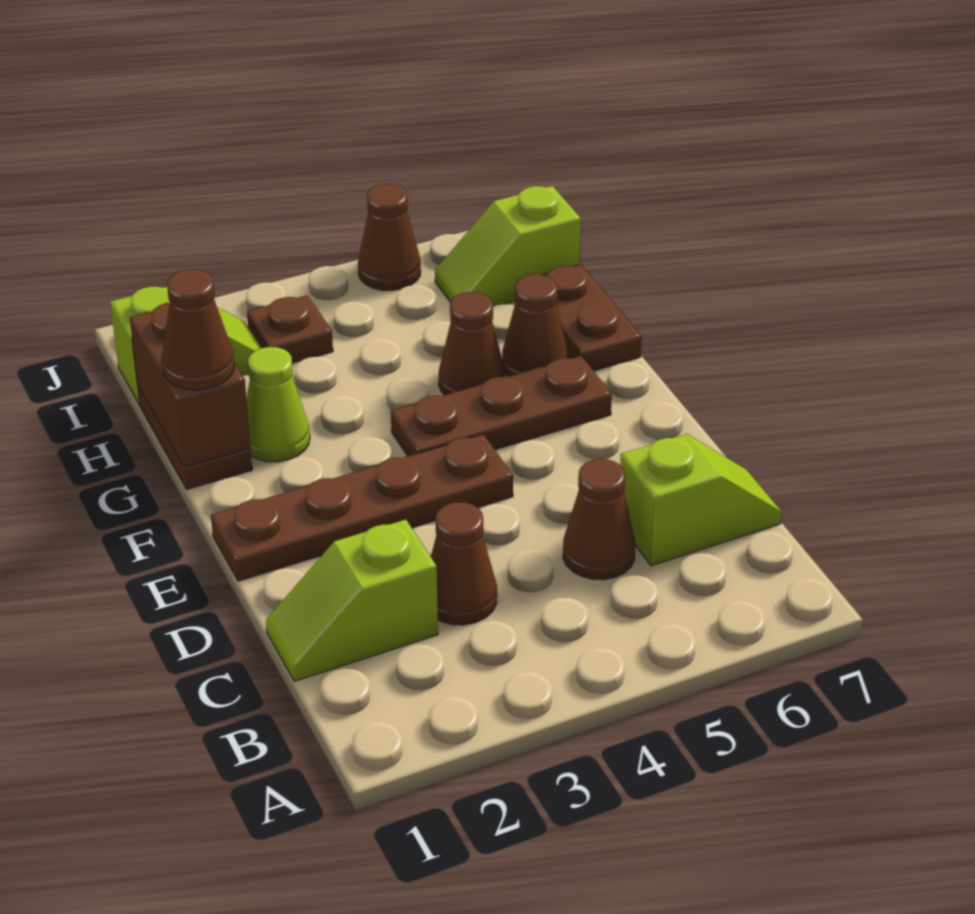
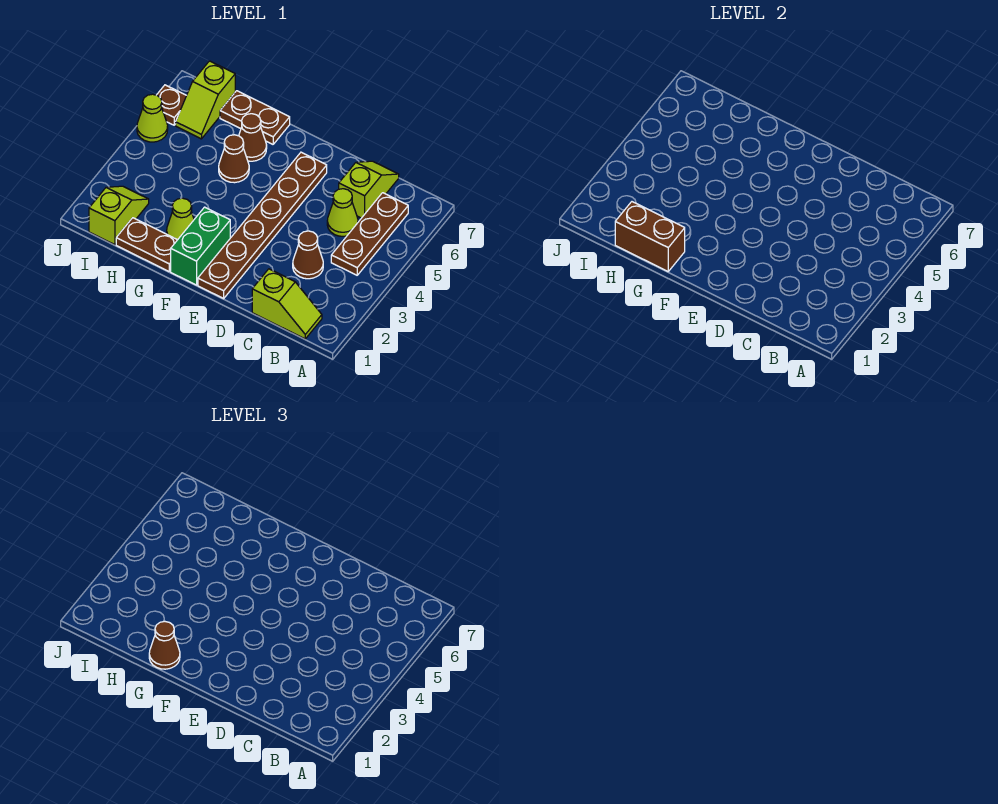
lime 1x2 slope [266,520,438,681] -> lime 1x2 slope turned to [252,269,322,339]
brown 1x1 cone [563,459,635,580] -> lime 1x1 cone [327,189,358,236]
brown 1x4 plate [211,434,513,581] -> brown 1x6 plate [198,152,327,298]
none -> green 1x2 brick [171,207,230,285]
brown 1x3 plate [391,356,612,456] -> brown 1x3 plate moved to [331,193,408,275]
brown 1x1 plate [247,295,333,363] -> brown 1x1 plate moved to [157,85,186,125]
brown 1x1 cone [358,184,421,290] -> lime 1x1 cone [137,94,168,142]

